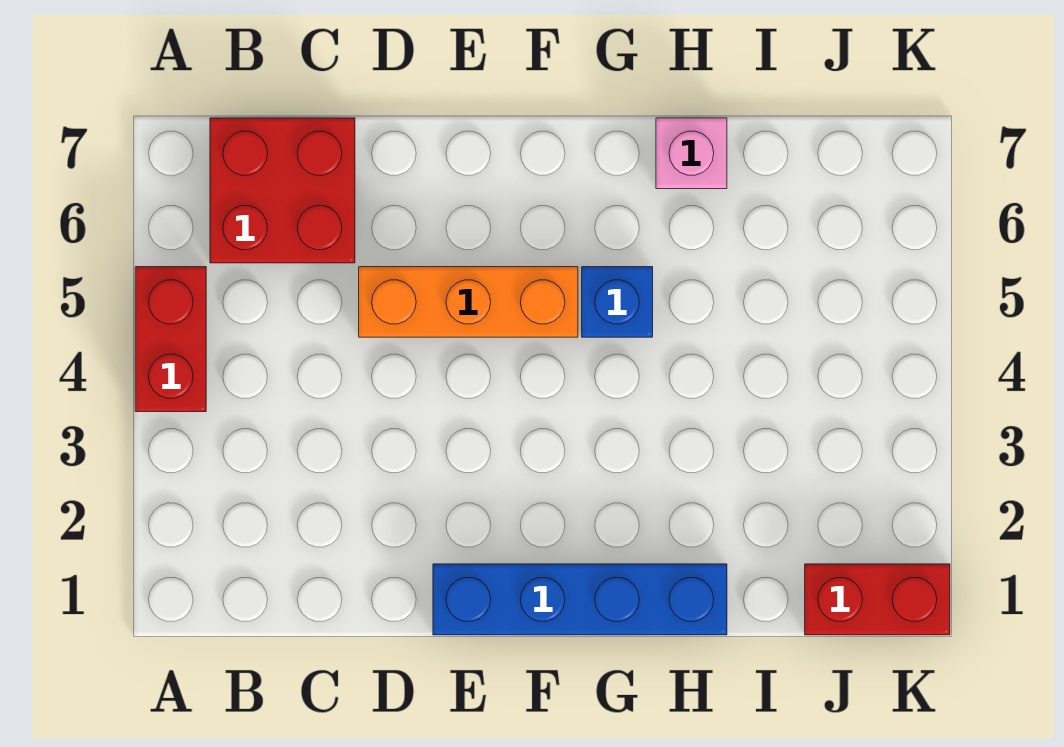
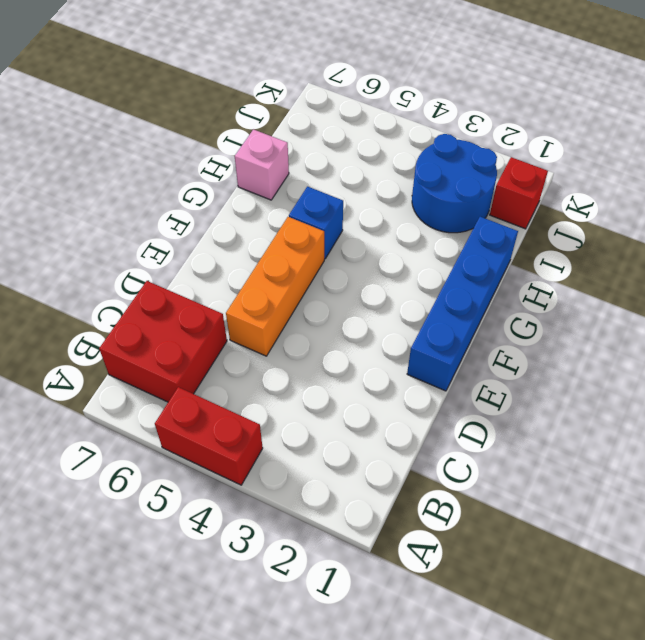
none -> blue 2x2 round brick [412,134,497,233]
red 1x2 brick [805,564,950,635] -> red 1x1 brick [490,157,548,229]

